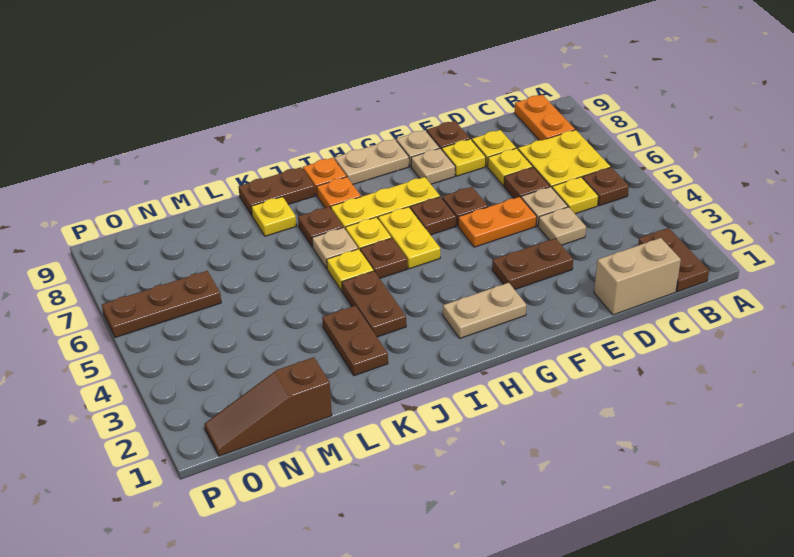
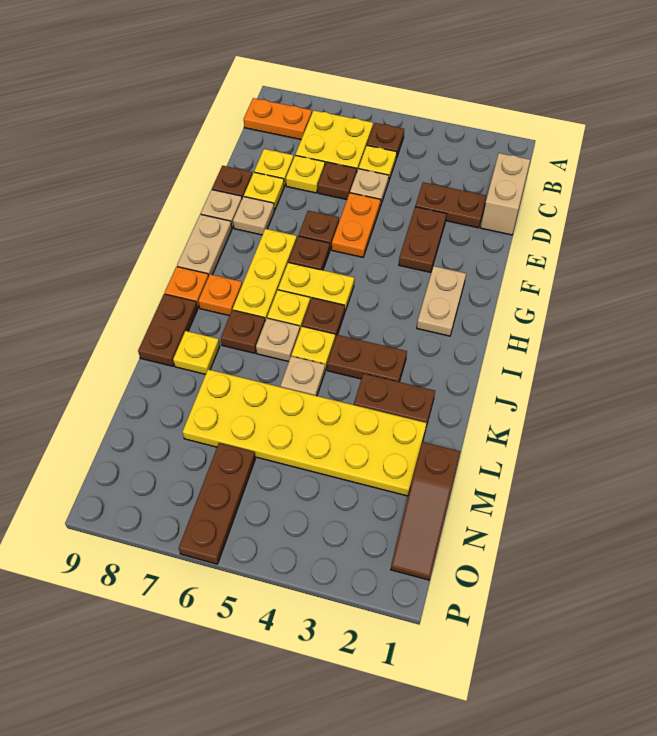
brown 1x2 plate [638,228,709,292] -> brown 1x2 plate moved to [415,182,487,228]
tan 1x1 plate [538,207,586,245] -> tan 1x1 plate moved to [280,356,325,396]
none -> yellow 2x6 plate [183,369,427,496]

